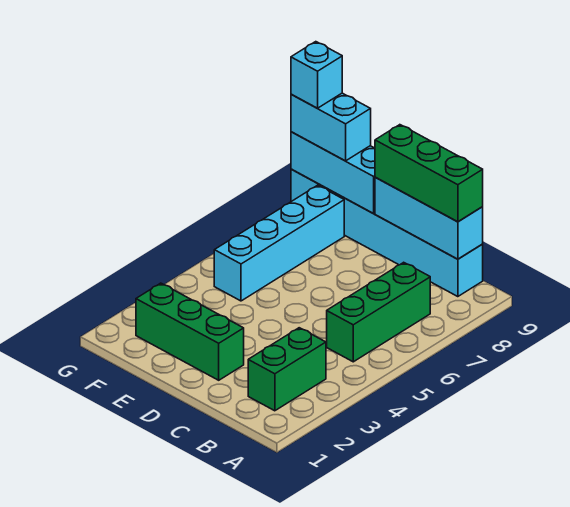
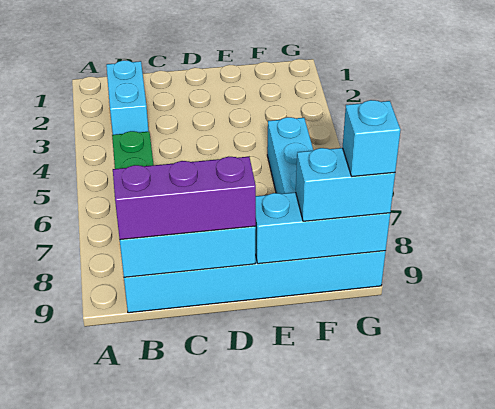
green 1x2 brick [248,328,326,411] -> cyan 1x2 brick [106,60,149,135]
green 1x3 brick [375,125,483,222] -> purple 1x3 brick [113,156,256,240]
green 1x3 brick [136,283,244,380] -> none

